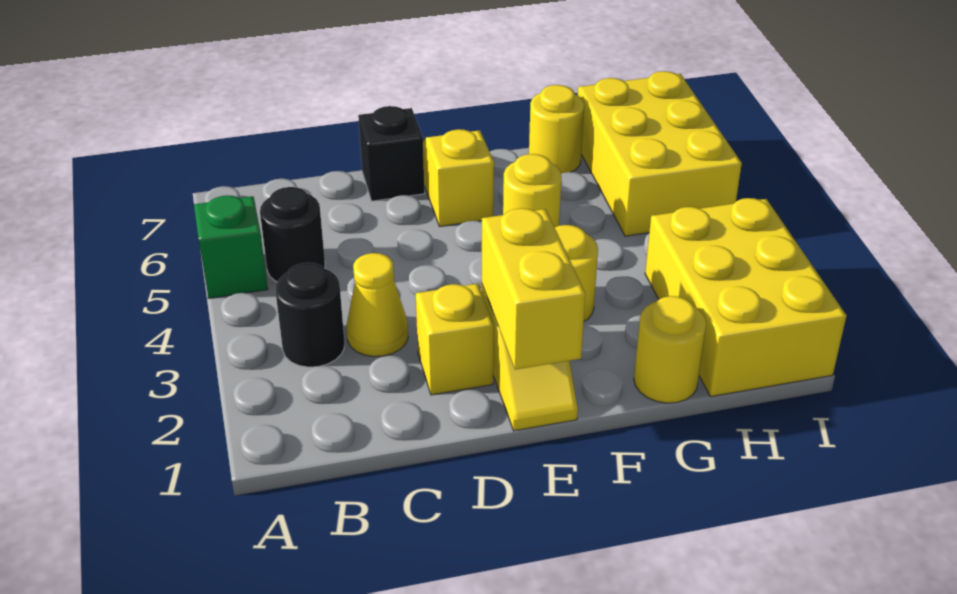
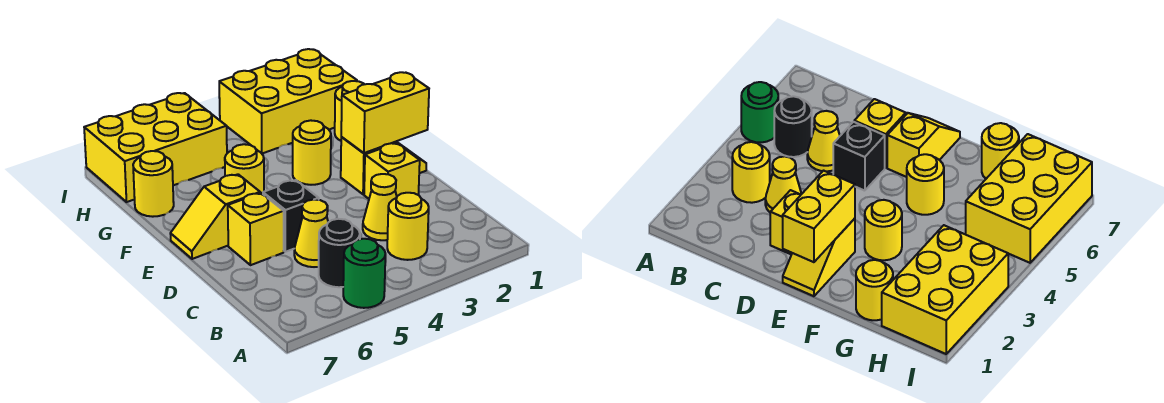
green 1x1 brick [194,195,268,298] -> green 1x1 round brick [343,239,385,308]
black 1x1 round brick [275,263,344,367] -> yellow 1x1 round brick [387,193,429,260]
none -> yellow 1x1 cone [294,200,328,267]
none -> yellow 1x1 brick [228,193,284,265]
black 1x1 brick [358,106,425,201] -> black 1x1 brick moved to [263,180,319,252]

